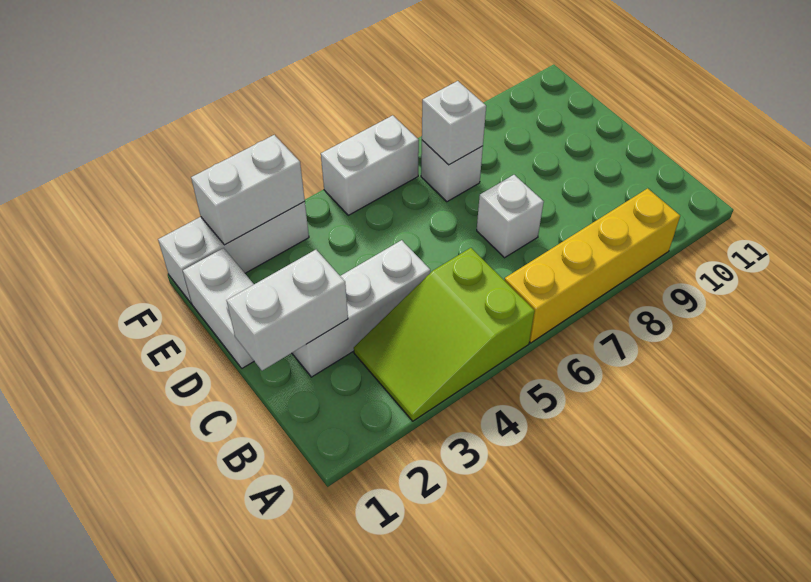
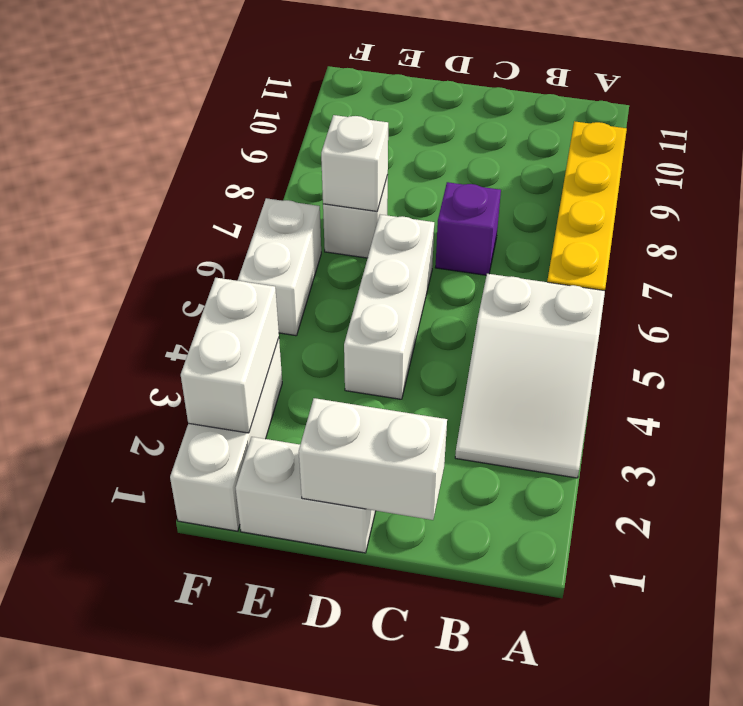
lime 2x3 slope [354,248,535,421] -> white 2x3 slope [455,274,605,478]
white 1x2 brick [227,250,348,371] -> white 1x2 brick turned to [299,398,447,520]
white 1x3 brick [292,240,430,377] -> white 1x3 brick moved to [344,215,434,399]
white 1x1 brick [477,175,544,258] -> purple 1x1 brick [435,182,501,275]

